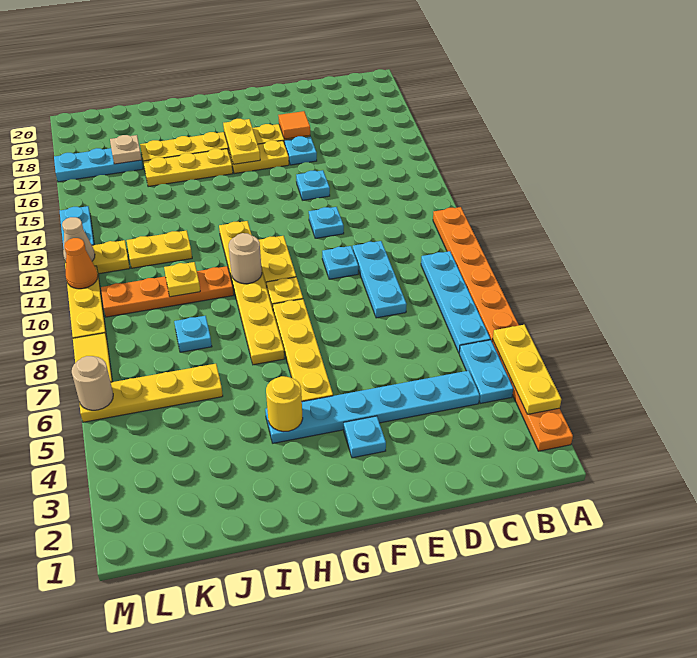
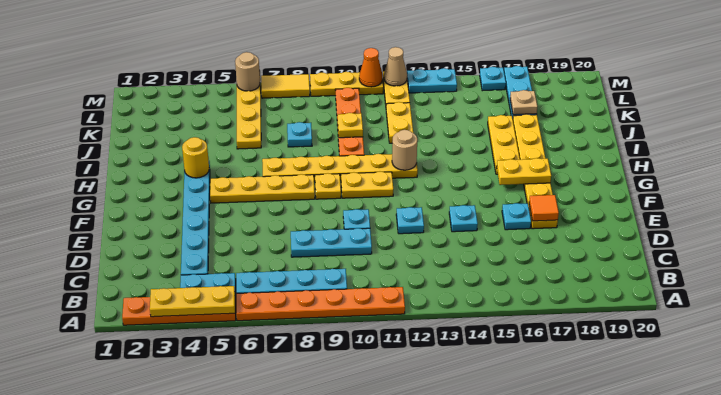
cyan 1x1 plate [344,416,386,458] -> cyan 1x1 plate moved to [480,67,506,91]
yellow 1x2 plate [229,140,289,174] -> none
tan 1x1 round brick [229,233,262,284] -> tan 1x1 round brick moved to [392,130,417,170]

